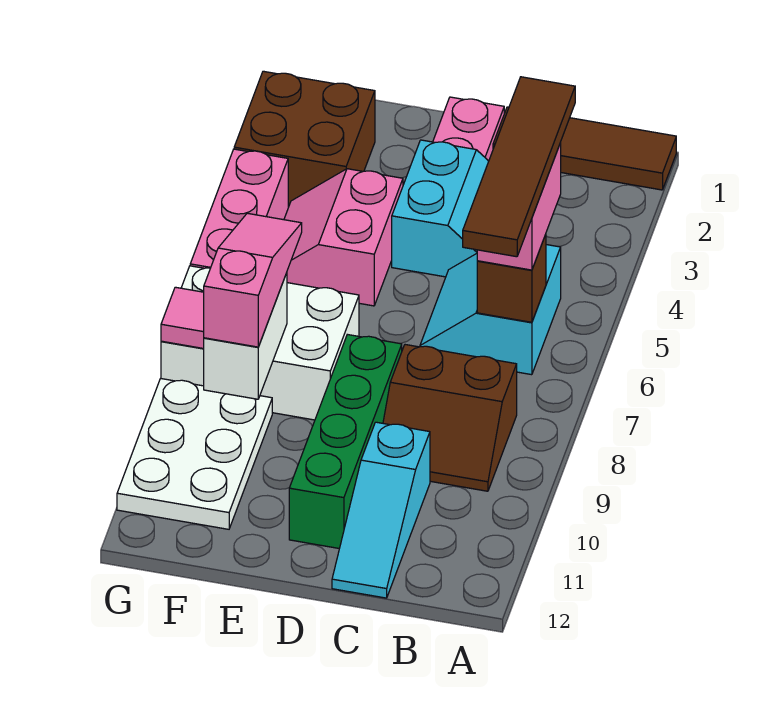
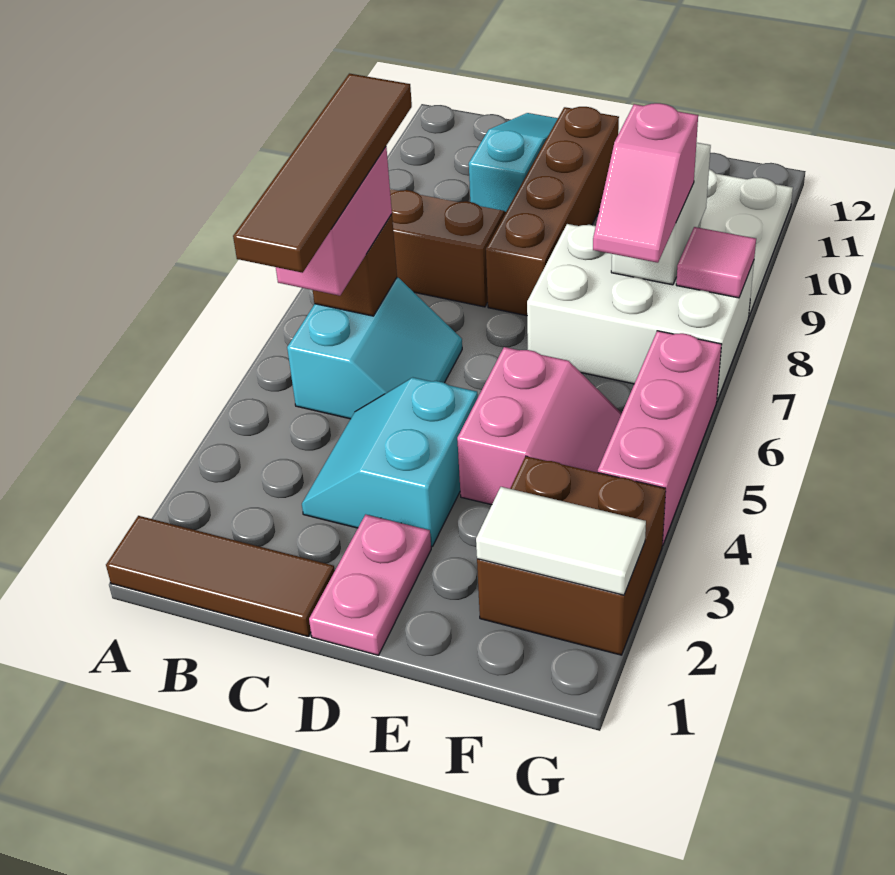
green 1x4 brick [289,334,402,549] -> brown 1x4 brick [486,107,619,316]
none -> white 1x2 tile [476,487,646,595]
pink 1x3 slope [204,213,302,347] -> pink 1x2 slope [593,103,698,263]

